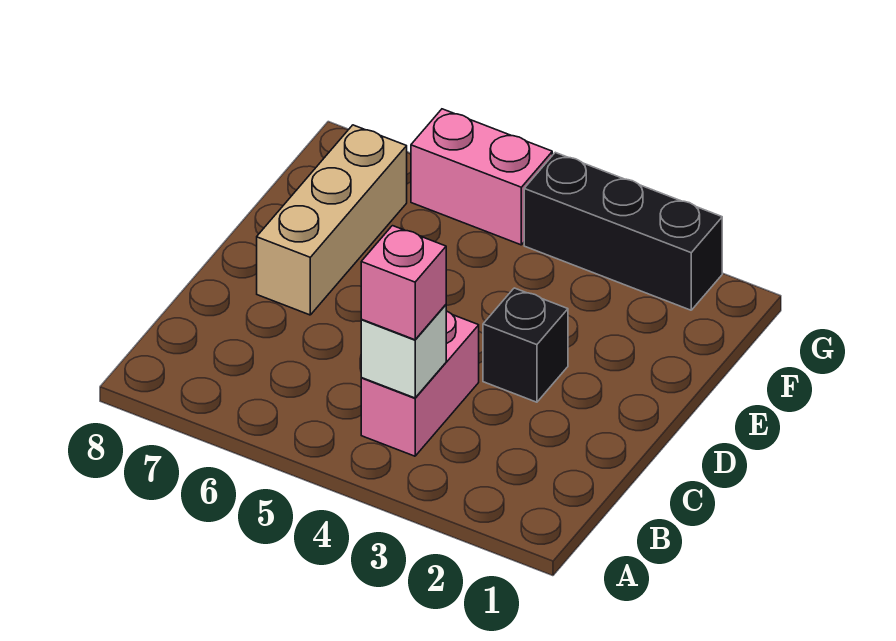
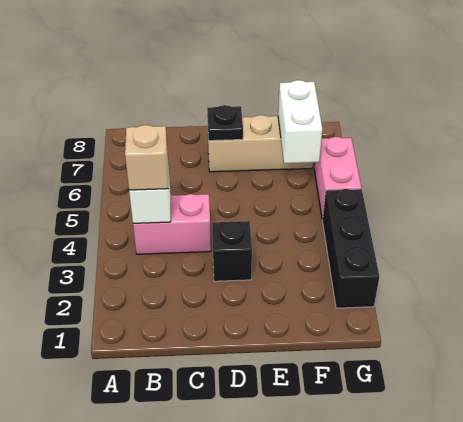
pink 1x1 brick [361,226,446,340] -> tan 1x1 brick [125,125,168,190]
none -> black 1x1 plate [207,105,243,141]
none -> white 1x2 brick [278,80,322,163]

